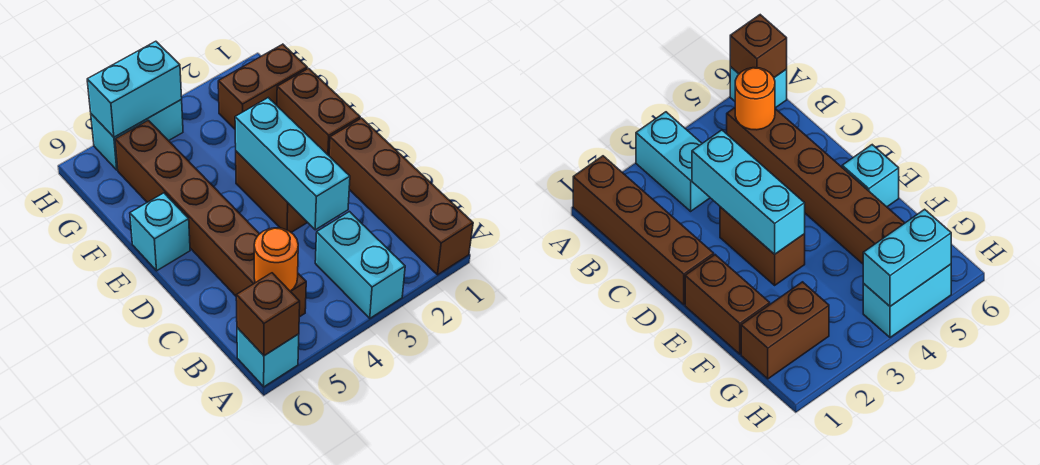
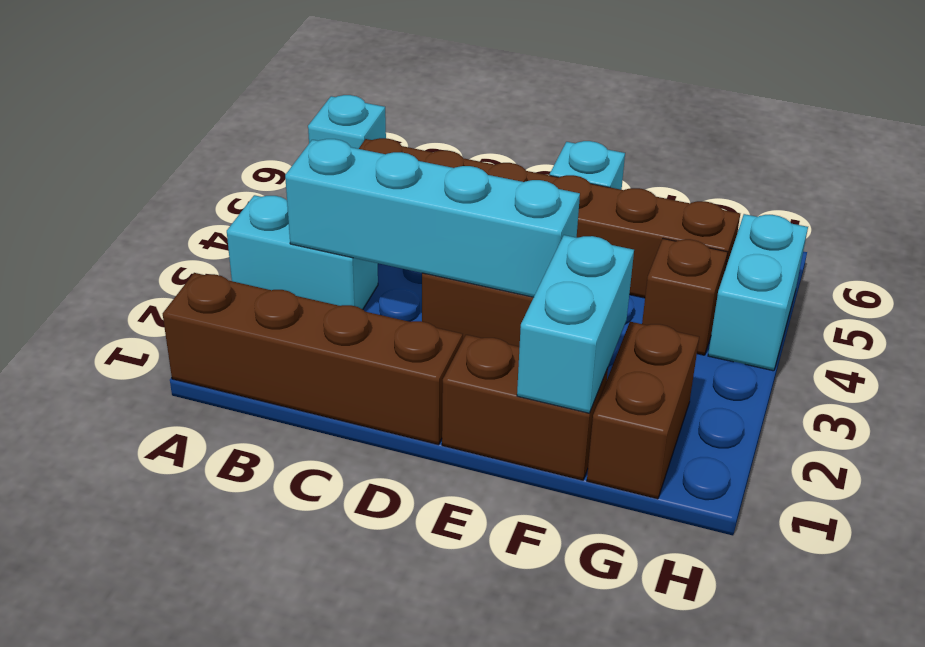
brown 1x1 brick [236,273,300,356] -> brown 1x1 brick moved to [642,239,728,355]
orange 1x1 round brick [254,228,298,291] -> none
cyan 1x3 brick [235,98,350,230] -> cyan 1x4 brick [285,139,580,297]
cyan 1x2 brick [87,41,182,137] -> cyan 1x2 brick moved to [517,235,634,413]

